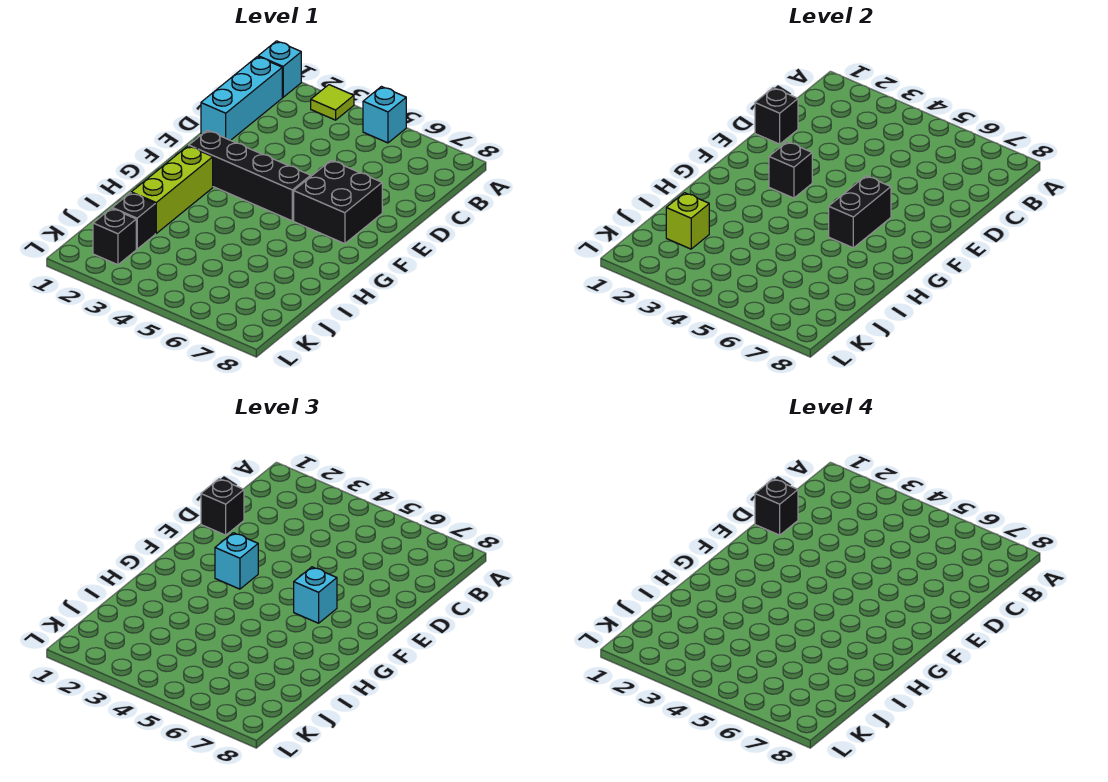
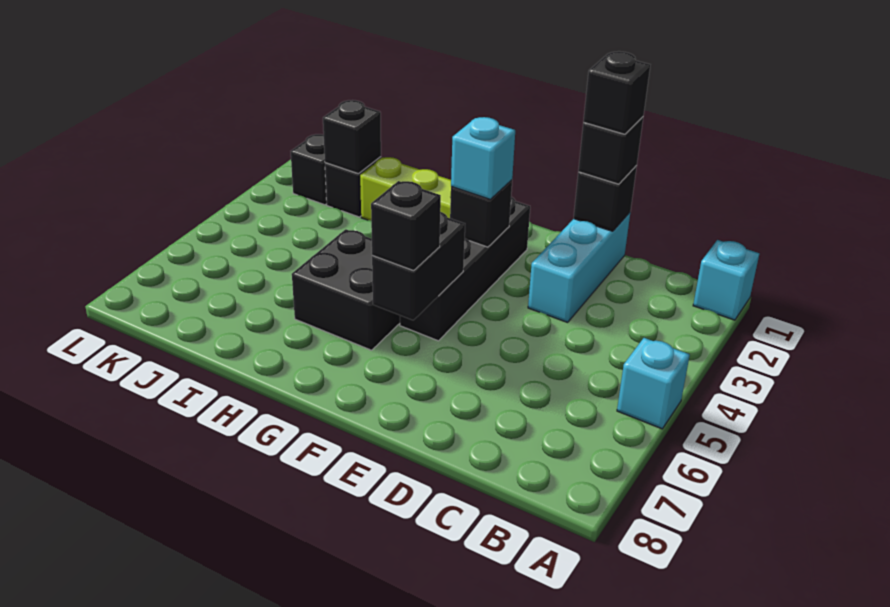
lime 1x1 tile [311,85,354,120] -> none
cyan 1x3 brick [201,57,282,140] -> cyan 1x3 brick turned to [528,213,630,322]
black 2x2 brick [294,160,382,244] -> black 2x2 brick moved to [292,229,400,350]
black 1x2 brick [829,176,891,248] -> black 1x2 brick turned to [372,212,465,320]
cyan 1x1 brick [294,567,337,623] -> black 1x1 brick [371,181,441,271]
lime 1x1 brick [666,193,709,249] -> black 1x1 brick [323,100,381,174]

